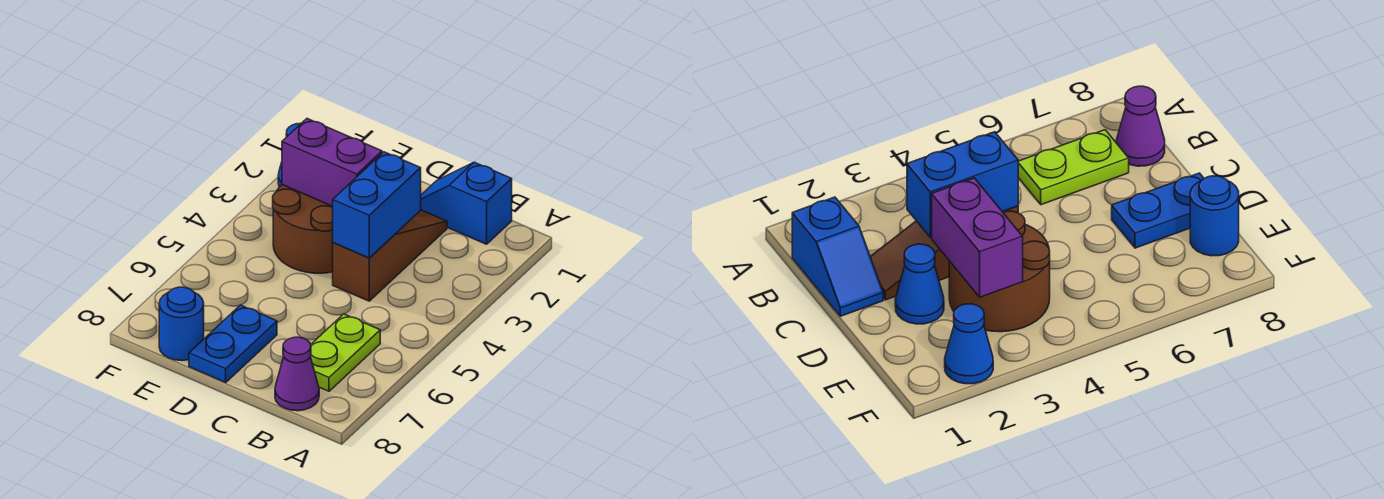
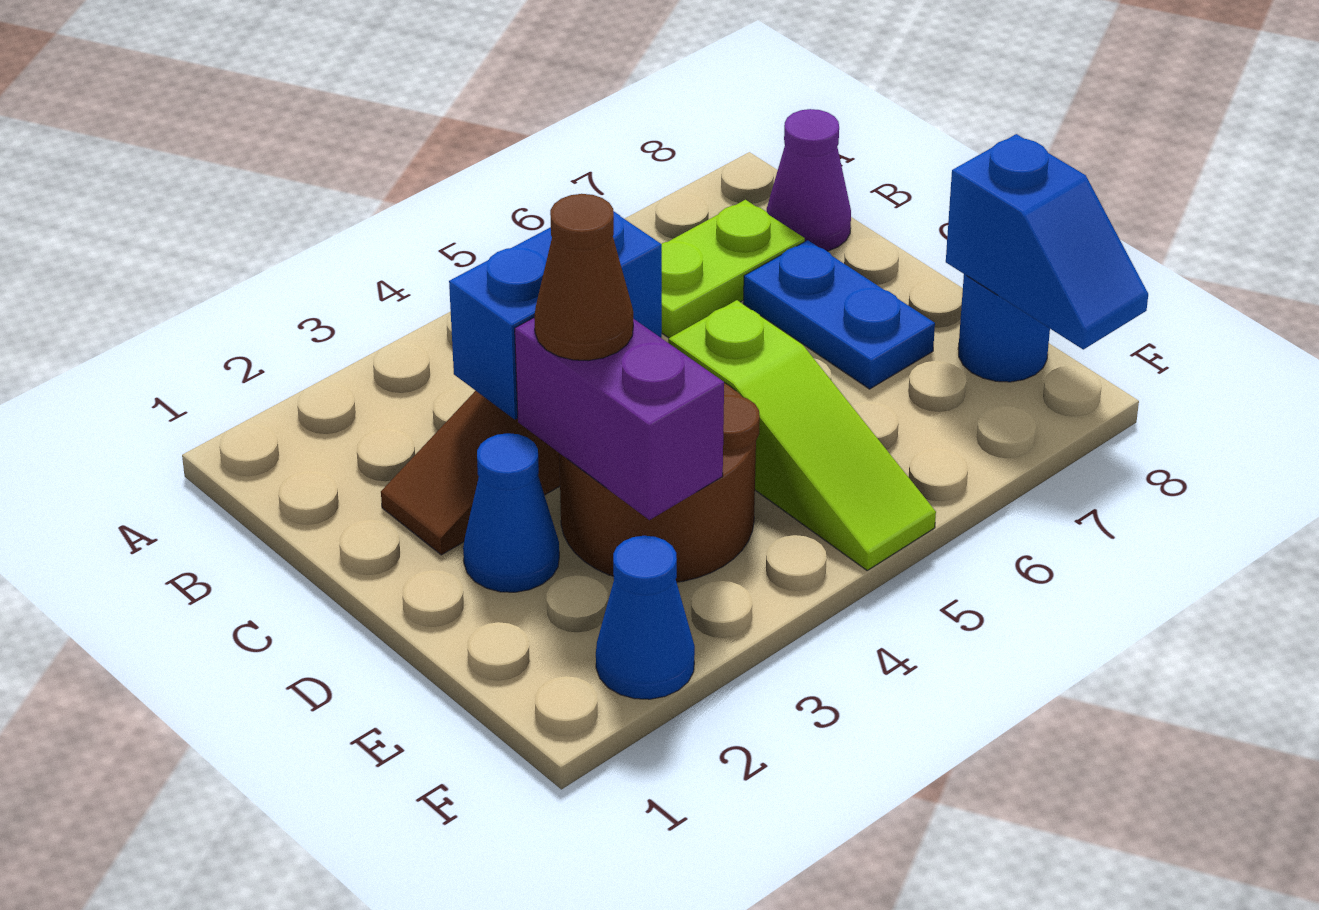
blue 1x2 slope [421,162,512,244] -> blue 1x2 slope moved to [946,134,1148,349]
none -> brown 1x1 cone [534,194,633,361]
none -> lime 1x3 slope [668,300,936,570]
blue 1x2 plate [189,305,277,382] -> blue 1x2 plate turned to [743,240,935,389]

